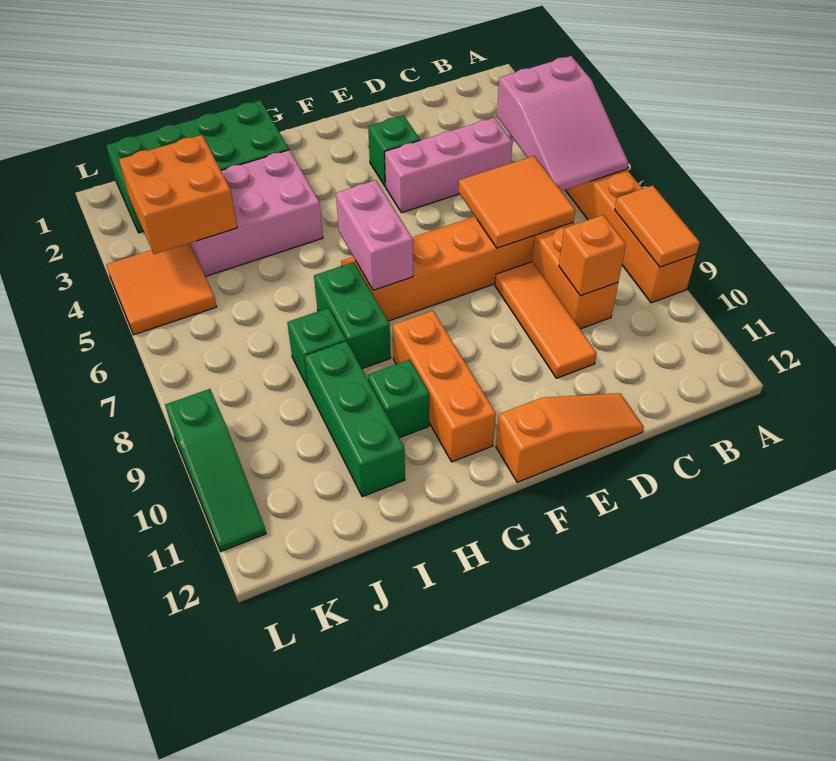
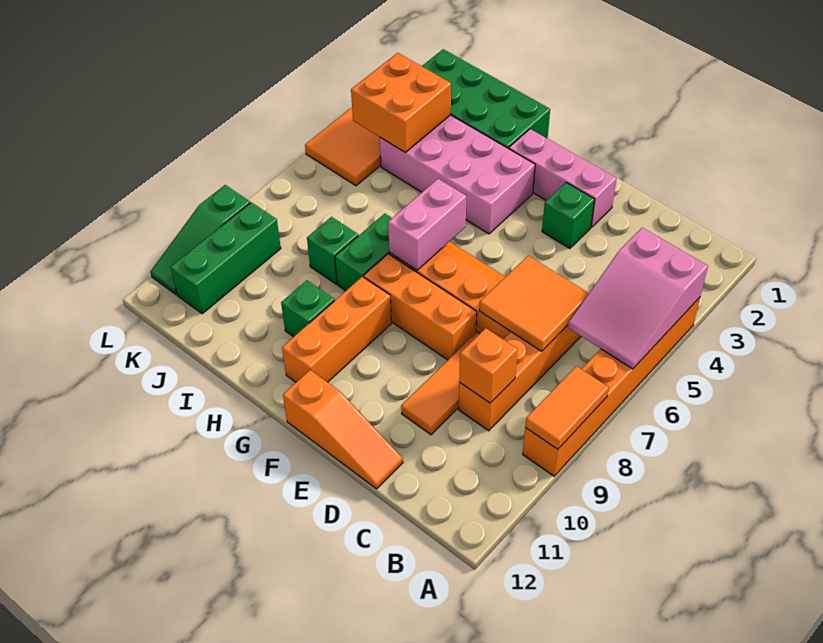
pink 1x3 brick [385,118,513,213] -> pink 1x3 brick moved to [509,129,617,227]
none -> orange 1x3 brick [364,254,477,360]
pink 2x3 brick [190,150,323,277] -> pink 2x4 brick [380,115,535,234]
green 1x3 brick [304,341,405,497] -> green 1x3 brick moved to [171,202,281,314]

